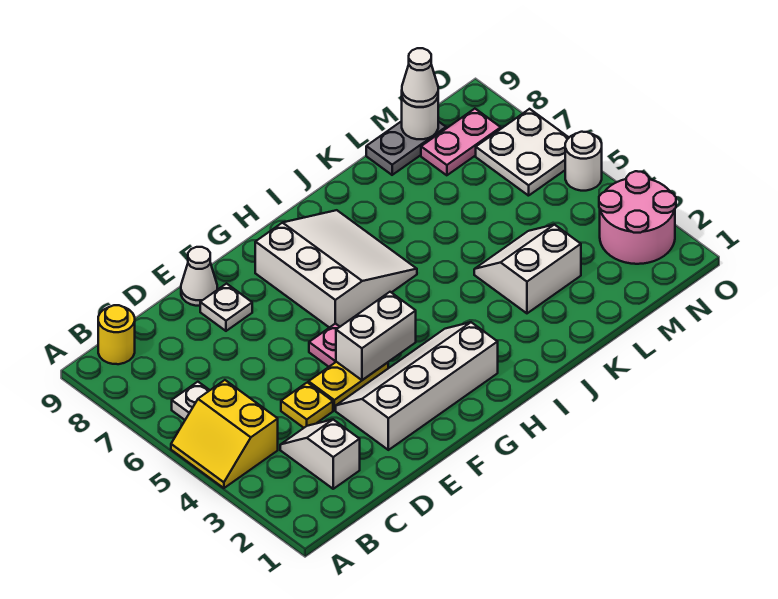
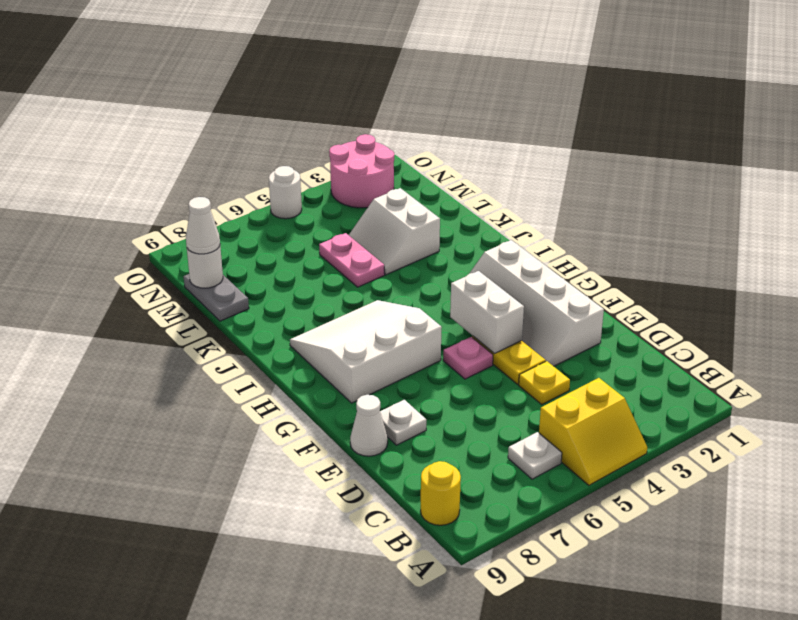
white 1x2 slope [280,420,360,489] -> none
pink 1x2 plate [421,109,501,175] -> pink 1x2 plate moved to [319,233,385,287]
white 2x2 plate [476,109,569,196] -> none

